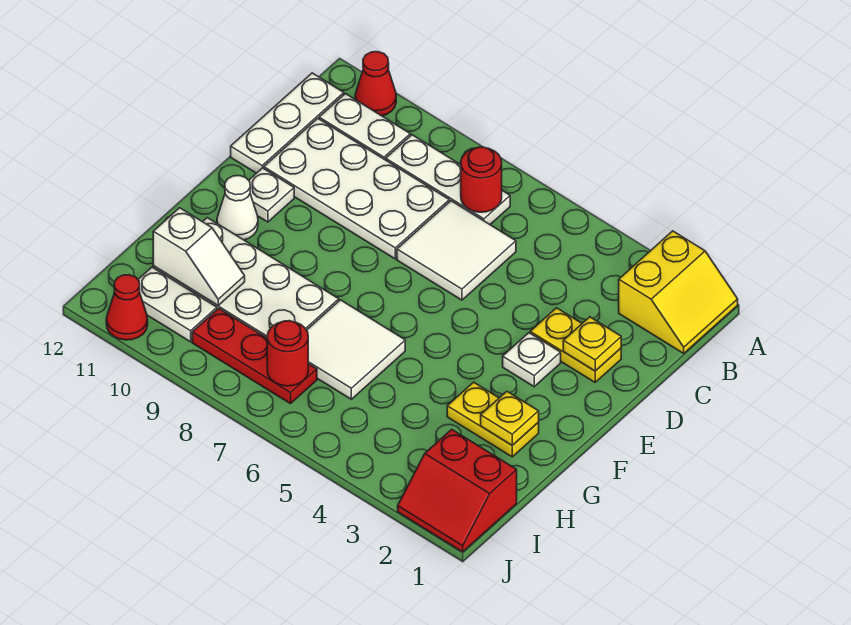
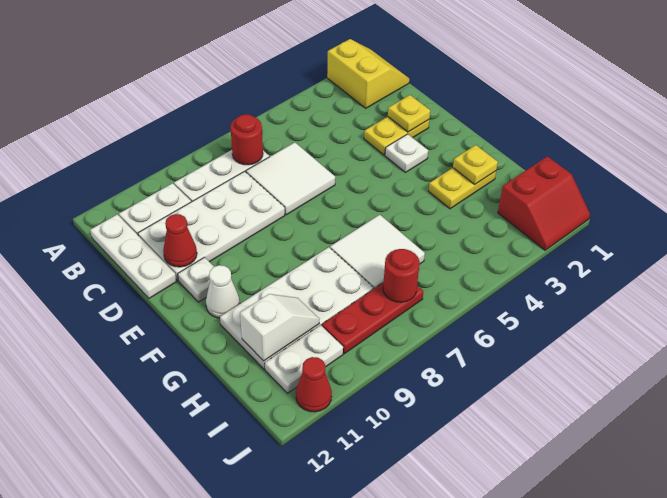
red 1x1 cone [355,52,396,116] -> red 1x1 cone moved to [163,214,197,267]

